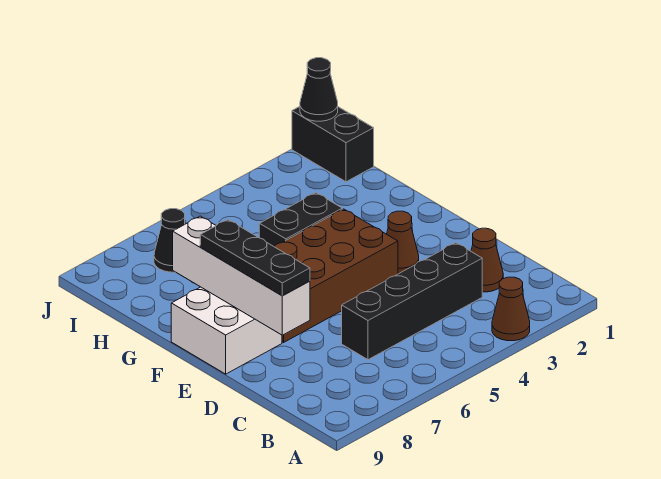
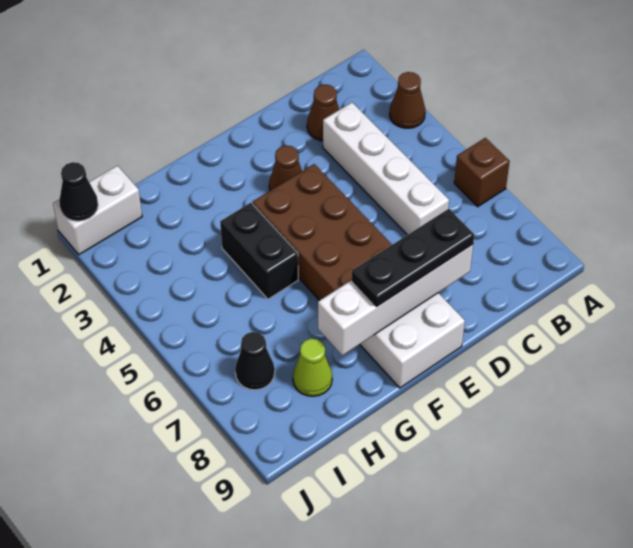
none -> brown 1x1 brick [454,138,510,207]
black 1x4 brick [342,243,482,360] -> white 1x4 brick [323,103,449,235]
none -> lime 1x1 cone [293,339,332,396]
black 1x2 brick [292,106,374,182] -> white 1x2 brick [53,166,142,255]

